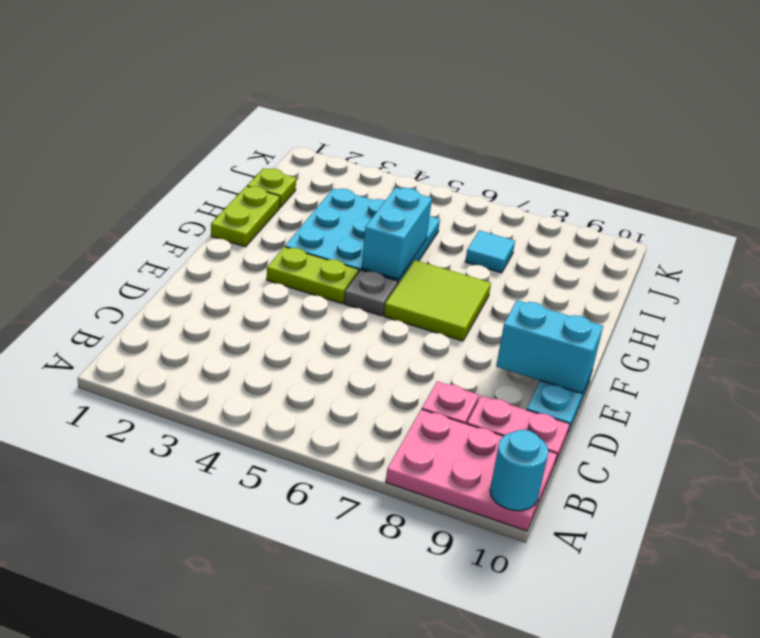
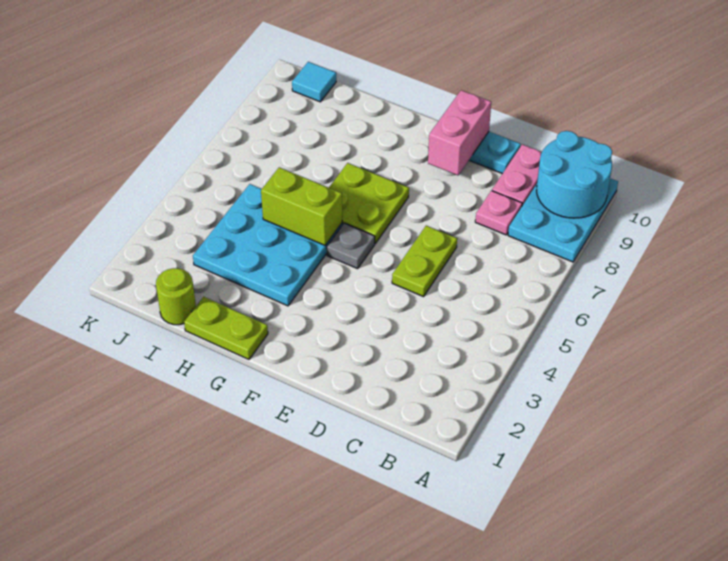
pink 2x3 plate [386,409,557,531] -> cyan 2x3 plate [508,178,618,262]
cyan 1x1 round brick [490,430,548,511] -> cyan 2x2 round brick [536,131,612,218]
cyan 1x2 brick [496,300,603,393] -> pink 1x2 brick [428,90,491,175]
lime 1x2 plate [267,247,359,303] -> lime 1x2 plate moved to [392,226,457,297]
lime 2x2 tile [384,260,491,341] -> lime 2x2 plate [329,163,409,243]
cyan 1x2 brick [362,188,432,279] -> lime 1x2 brick [261,167,342,245]
lime 1x1 plate [247,168,296,208] -> lime 1x1 round brick [156,268,196,325]
cyan 1x1 tile [465,230,515,273] -> cyan 1x1 tile moved to [292,62,336,102]

